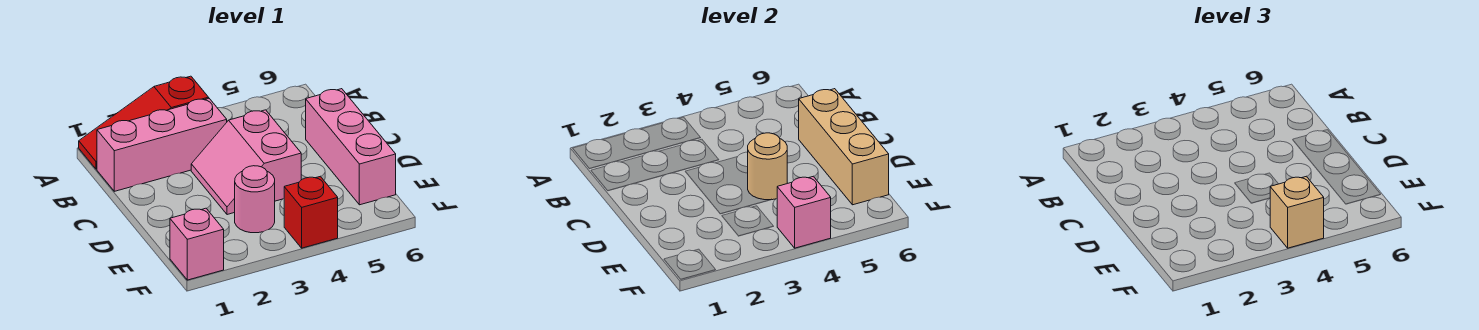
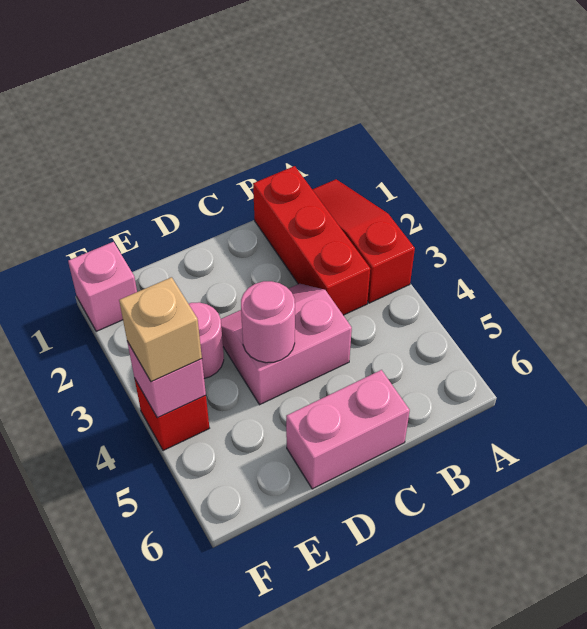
pink 1x3 brick [97,99,227,191] -> red 1x3 brick [253,166,370,315]
pink 1x3 brick [306,89,396,205] -> pink 1x2 brick [286,370,410,489]
tan 1x3 brick [799,89,889,205] -> none
tan 1x1 round brick [748,133,787,200] -> pink 1x1 round brick [241,281,295,363]

